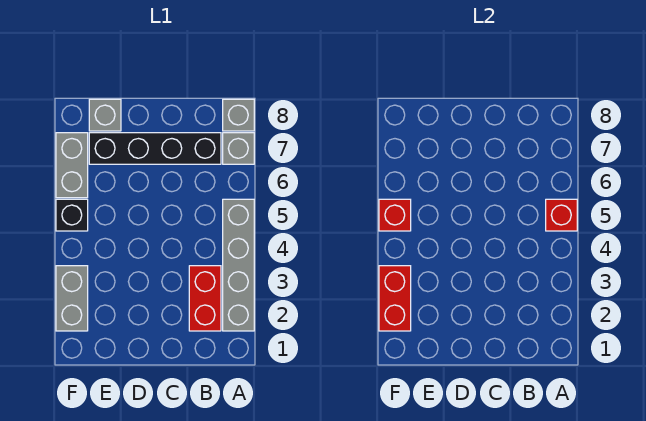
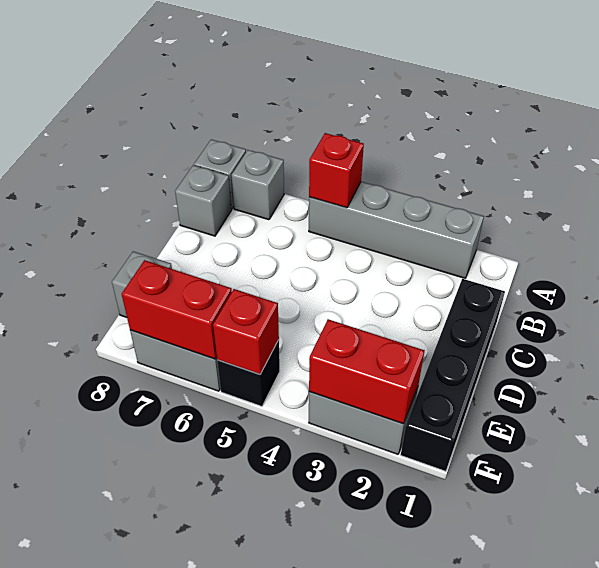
red 1x2 brick [189,266,221,331] -> red 1x2 brick moved to [122,260,232,359]
black 1x4 brick [89,133,221,164] -> black 1x4 brick moved to [401,279,505,471]
none -> grey 1x1 brick [175,165,232,236]

